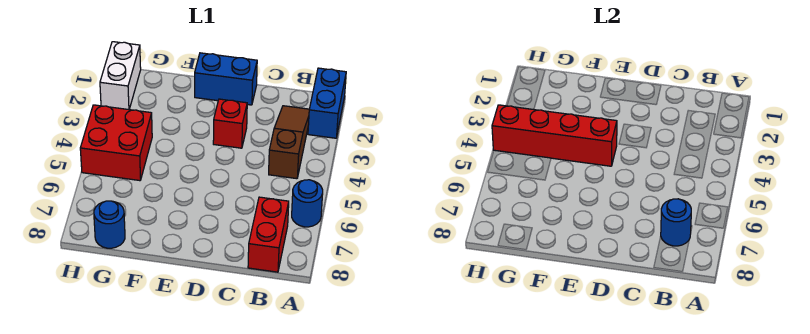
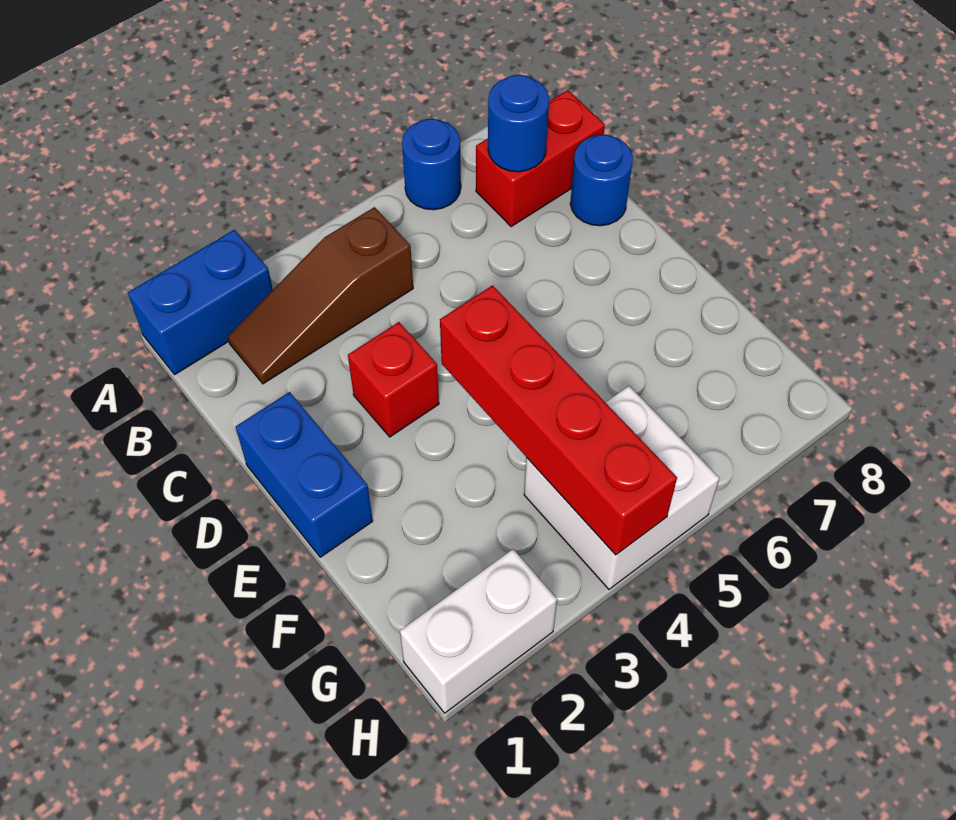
red 2x2 brick [80,105,152,181] -> white 2x2 brick [524,386,720,589]
blue 1x1 round brick [94,201,125,248] -> blue 1x1 round brick moved to [570,135,633,226]

